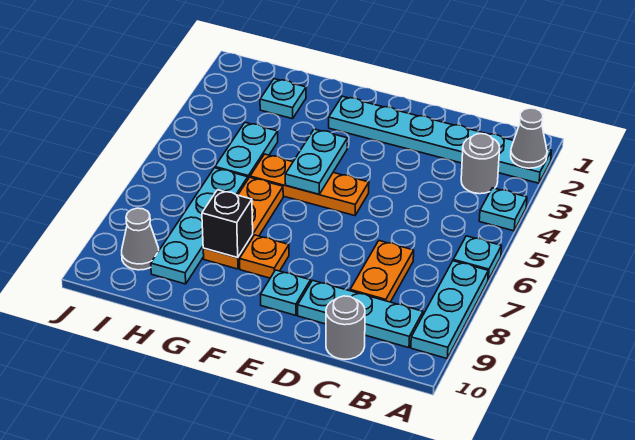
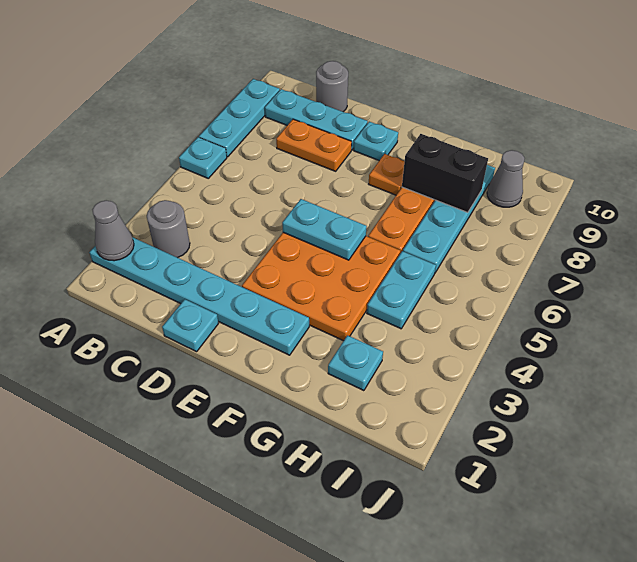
cyan 1x1 plate [479,188,527,231] -> cyan 1x1 plate moved to [162,299,218,352]
orange 1x2 plate [350,241,414,302] -> orange 1x2 plate turned to [276,119,352,171]
orange 1x3 plate [250,154,369,216] -> orange 3x3 plate [242,233,400,341]
cyan 1x2 plate [285,129,347,194] -> cyan 1x2 plate turned to [282,199,367,260]
black 1x1 brick [202,190,253,258] -> black 1x2 brick [402,134,488,213]

